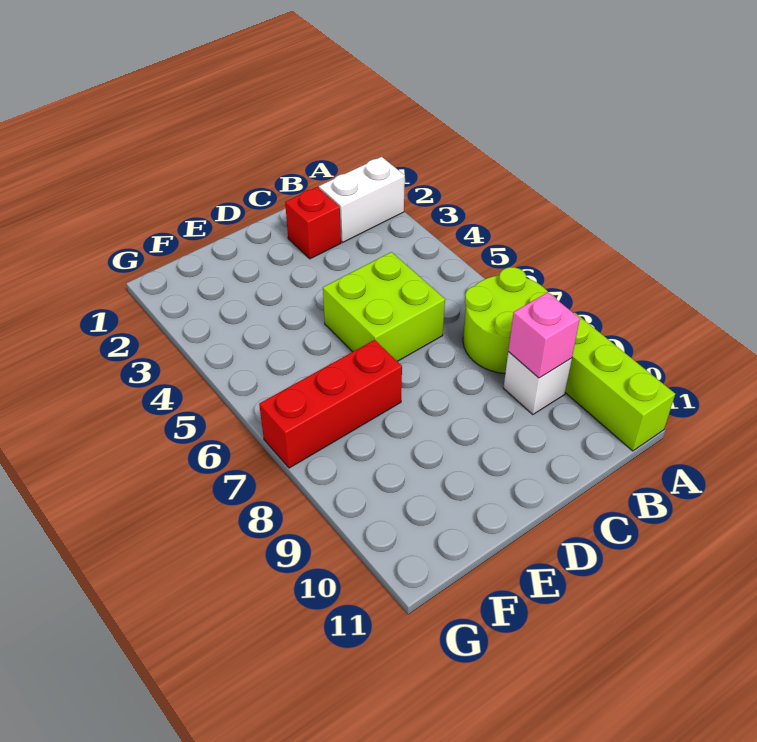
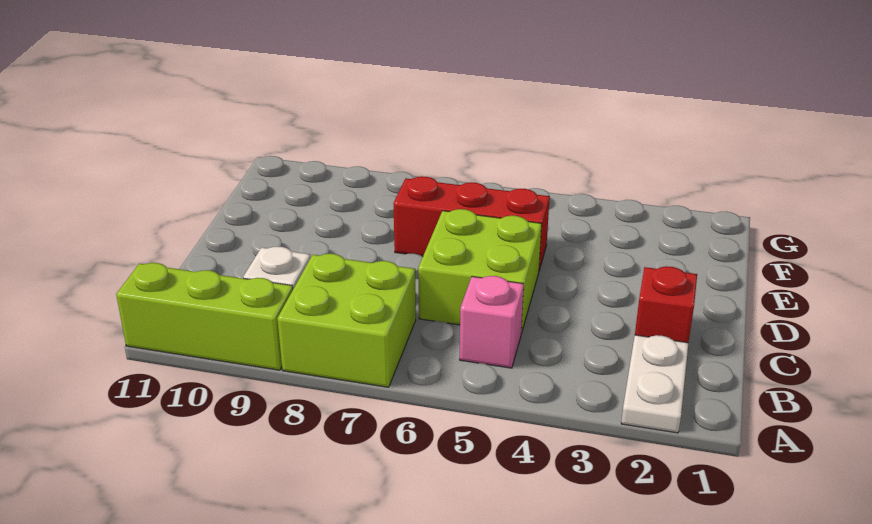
white 1x2 brick [319,157,405,242] -> white 1x2 plate [621,335,688,433]
lime 2x2 round brick [463,267,556,373] -> lime 2x2 brick [277,254,416,387]
pink 1x1 brick [508,292,580,378] -> pink 1x1 brick moved to [460,276,524,368]
red 1x3 brick [259,340,402,468] -> red 1x3 brick turned to [393,176,550,270]

